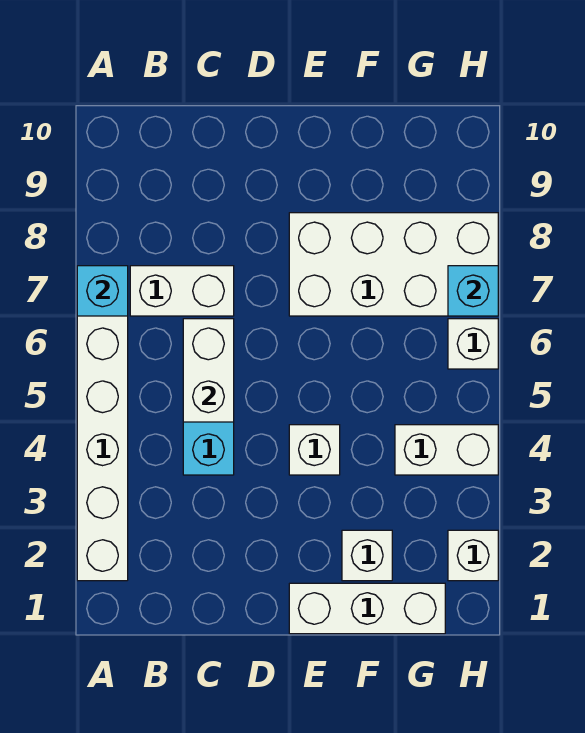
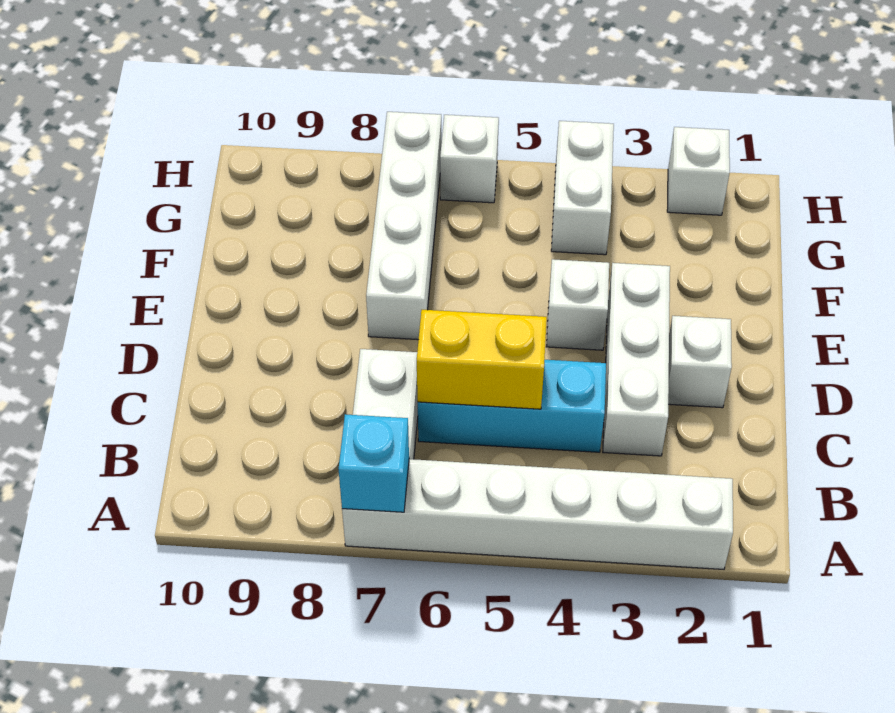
white 1x2 brick [183,319,234,422] -> yellow 1x2 brick [417,310,547,409]
white 1x3 brick [289,583,445,634] -> white 1x3 brick moved to [603,263,670,456]
white 2x4 brick [289,213,498,316] -> white 1x4 brick [366,112,442,340]
white 1x1 brick [342,530,392,581] -> white 1x1 brick moved to [668,316,732,408]
cyan 1x1 brick [448,266,498,316] -> none

